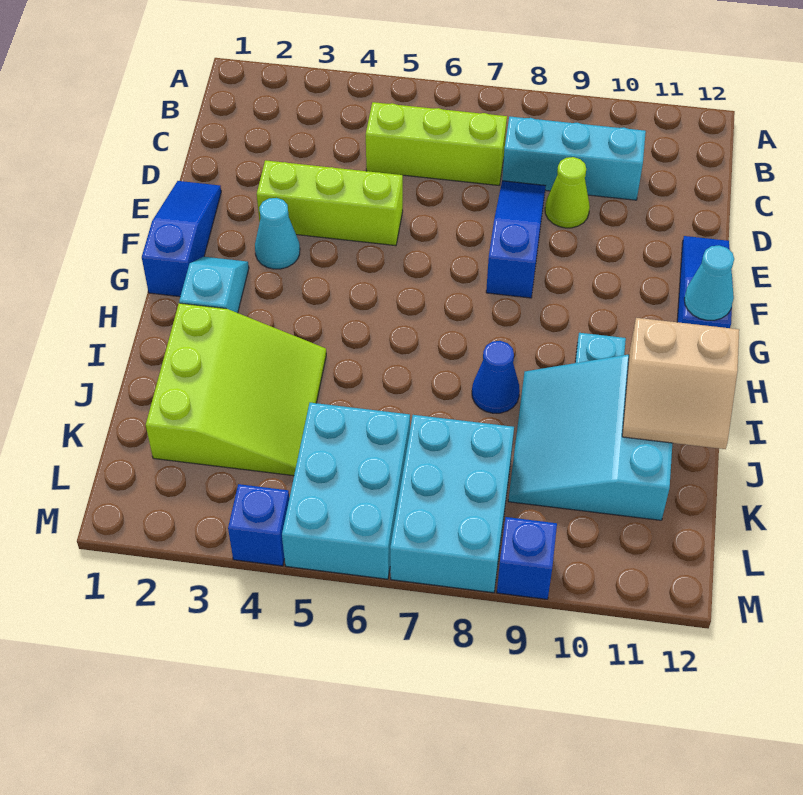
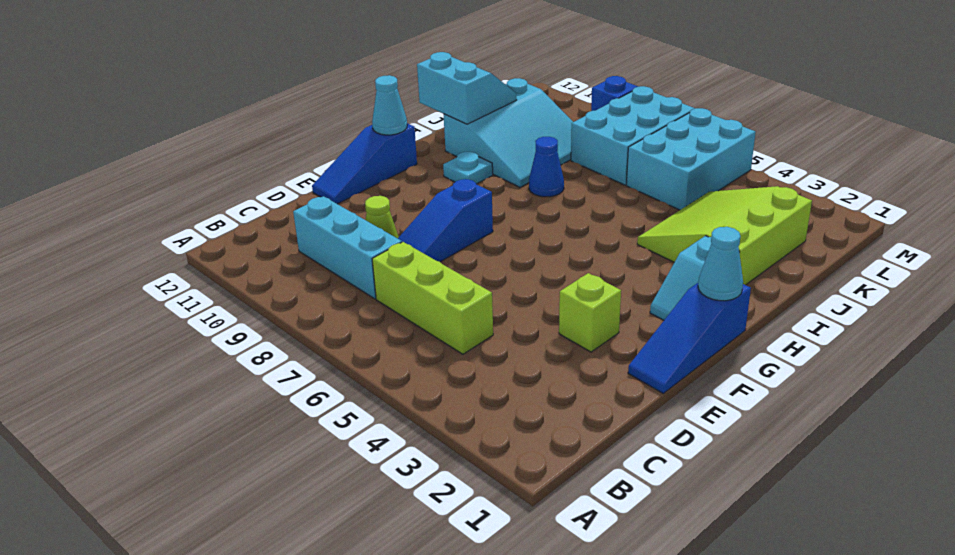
lime 1x3 brick [257,160,403,246] -> lime 1x1 brick [559,273,621,352]
cyan 1x1 cone [255,198,300,269] -> cyan 1x1 cone moved to [698,227,743,301]
tan 2x2 slope [622,318,739,449] -> cyan 2x2 slope [417,52,517,124]
blue 1x1 brick [228,484,289,566] -> none

